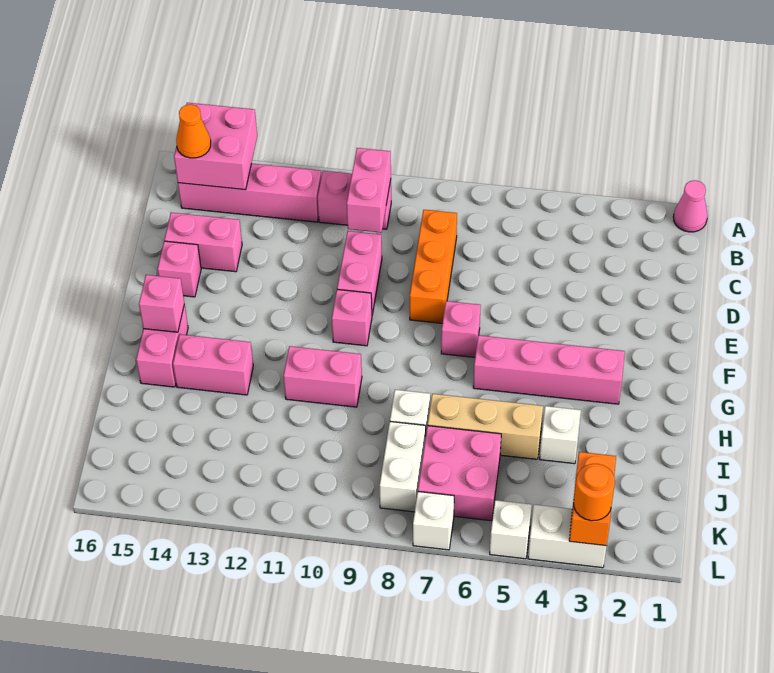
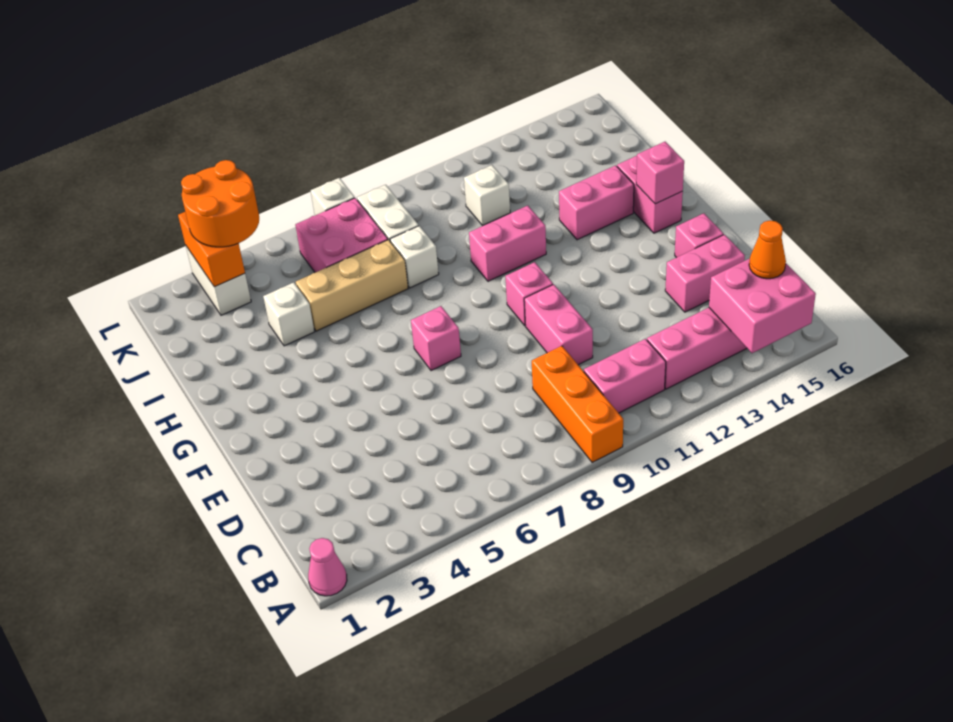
pink 1x2 brick [347,148,391,233] -> none
orange 1x3 brick [410,210,457,323] -> orange 1x3 brick moved to [532,346,623,462]
pink 1x4 brick [473,335,625,404] -> none
white 1x2 brick [528,505,606,568] -> white 1x2 brick turned to [186,246,251,315]
orange 1x1 round brick [573,464,615,521] -> orange 2x2 round brick [181,160,259,247]
white 1x1 brick [490,500,532,559] -> white 1x1 brick moved to [464,165,510,226]

